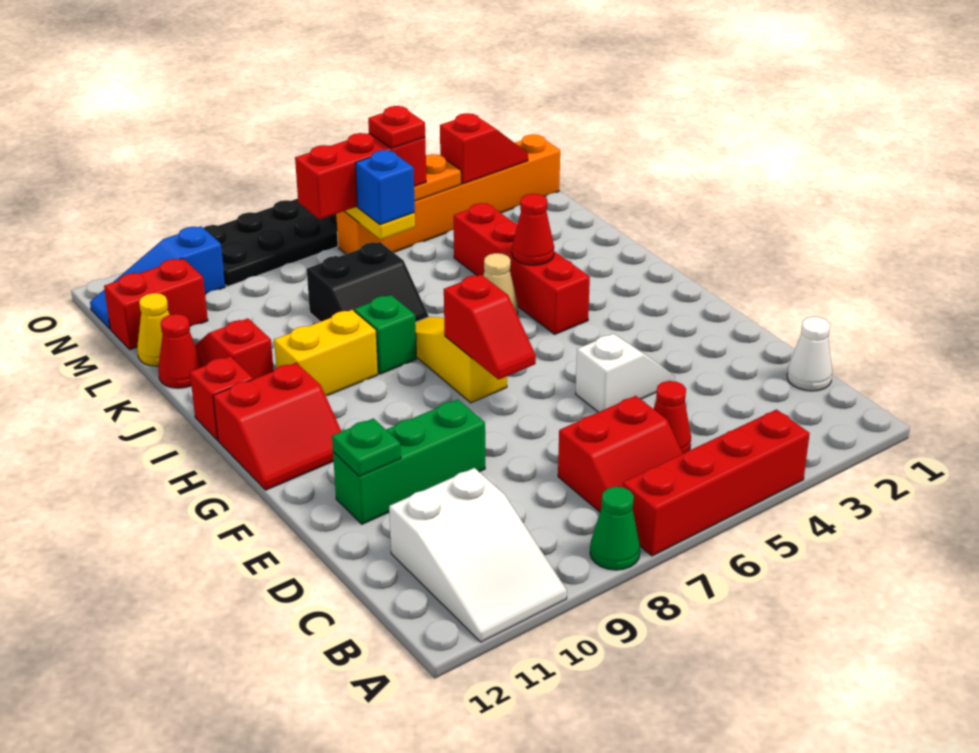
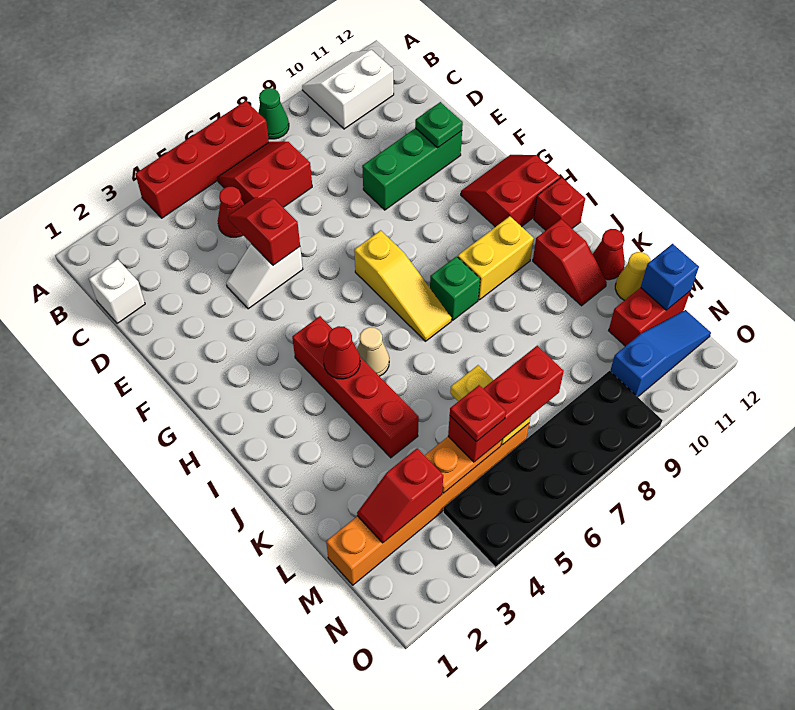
white 2x3 slope [389,468,567,642] -> white 2x2 slope [302,50,394,129]
white 1x1 cone [787,317,832,391] -> white 1x1 brick [89,259,145,324]
red 1x2 slope [444,275,536,380] -> red 1x2 slope moved to [228,197,300,265]
black 2x2 slope [307,242,429,322] -> none
blue 1x1 brick [355,150,415,225] -> blue 1x1 brick moved to [641,244,699,310]

